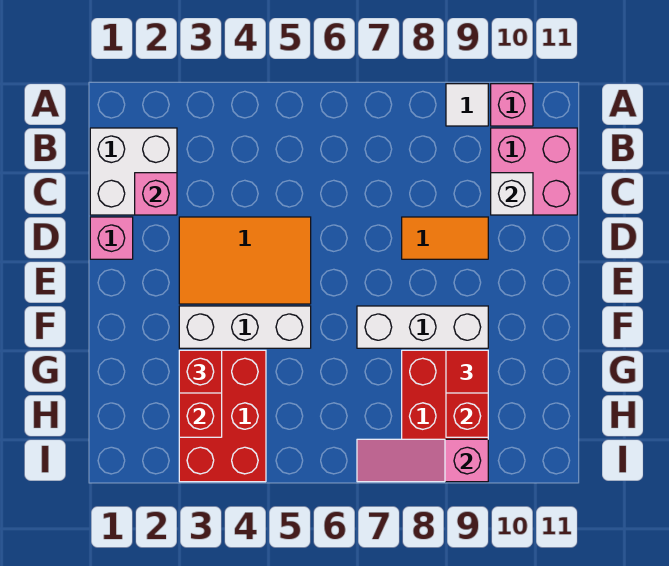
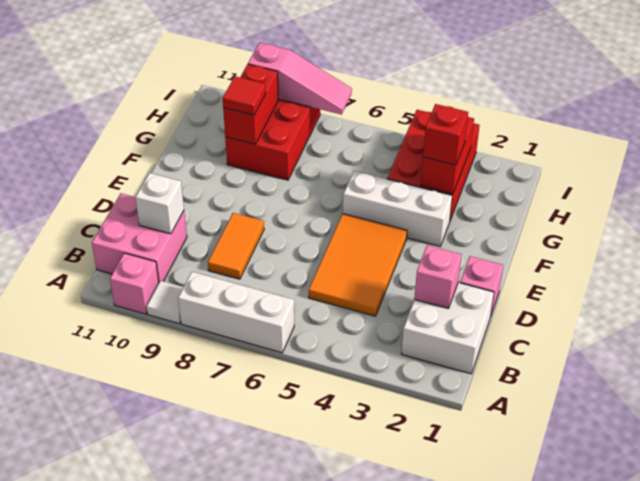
orange 2x3 tile [179,217,311,304] -> orange 2x3 tile turned to [309,214,407,316]
orange 1x2 tile [402,217,488,259] -> orange 1x2 tile turned to [208,213,264,279]
white 1x3 brick [357,306,488,348] -> white 1x3 brick moved to [178,272,294,353]

